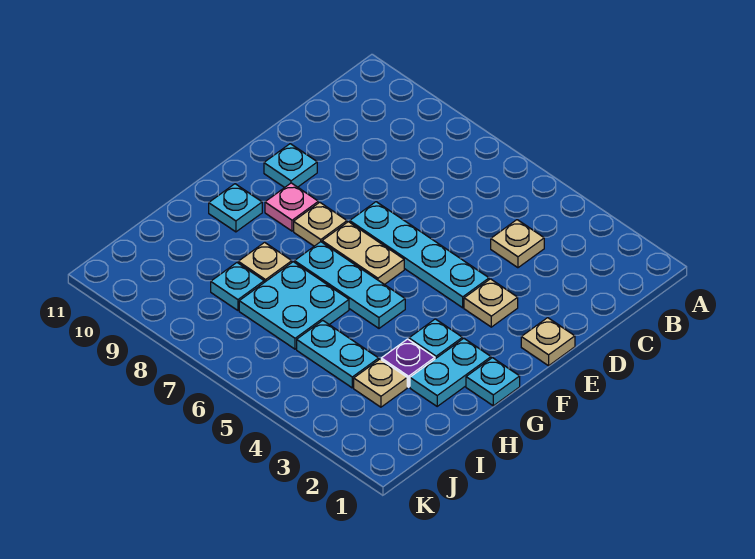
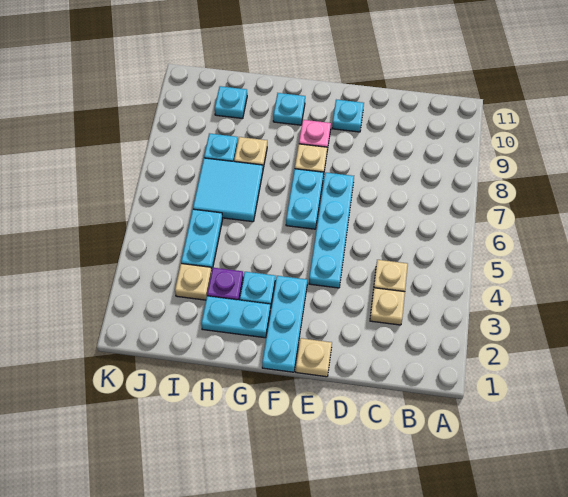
tan 1x1 plate [464,279,518,327] -> tan 1x1 plate moved to [370,288,405,325]
tan 1x2 plate [322,222,404,285] -> cyan 1x2 plate [286,169,324,229]
cyan 1x1 plate [466,358,520,406] -> cyan 1x1 plate moved to [215,86,247,118]
cyan 1x3 plate [295,242,405,328] -> cyan 1x3 plate moved to [262,276,307,372]
cyan 2x2 plate [239,262,349,349] -> cyan 2x2 tile [193,158,263,222]

